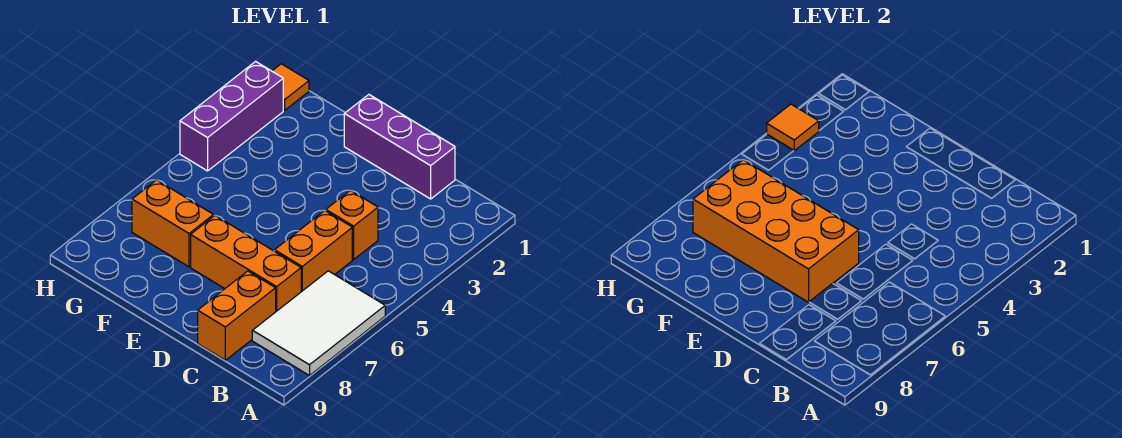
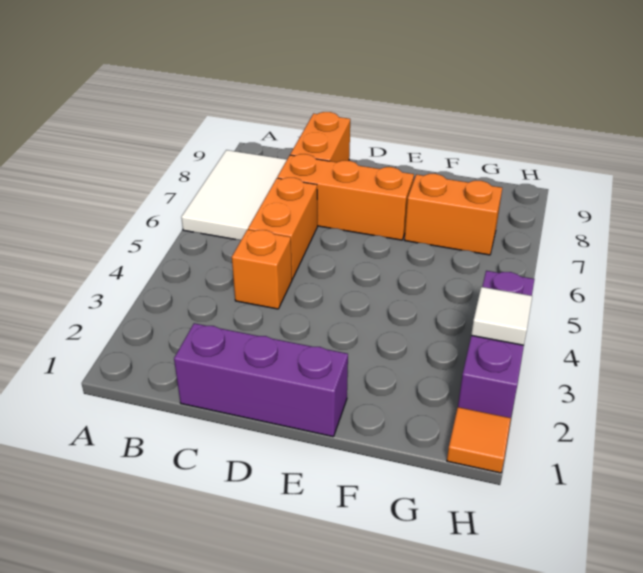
orange 2x4 brick [693,160,859,302] -> none
orange 1x1 tile [767,104,819,151] -> white 1x1 tile [471,287,532,345]

